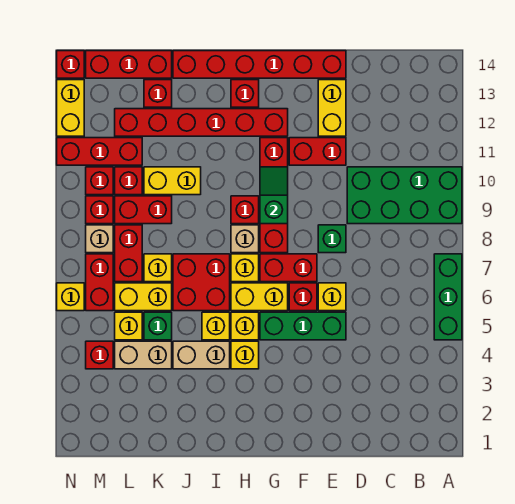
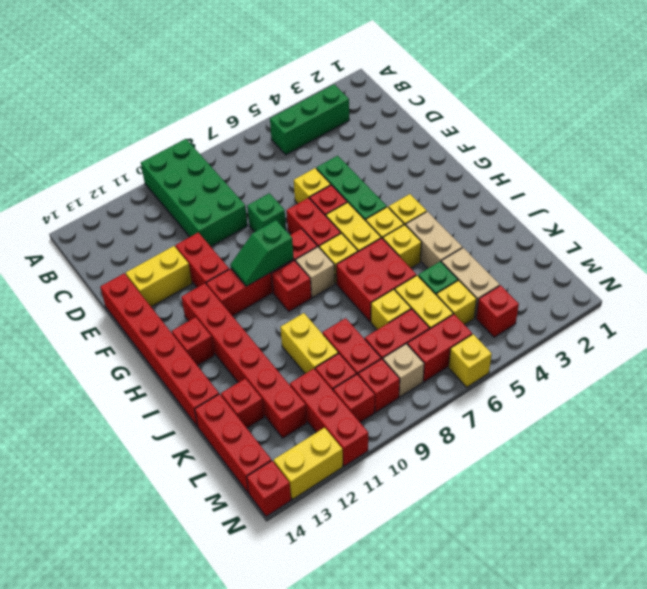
green 1x3 brick [434,254,462,340] -> green 1x3 brick moved to [270,84,349,155]

